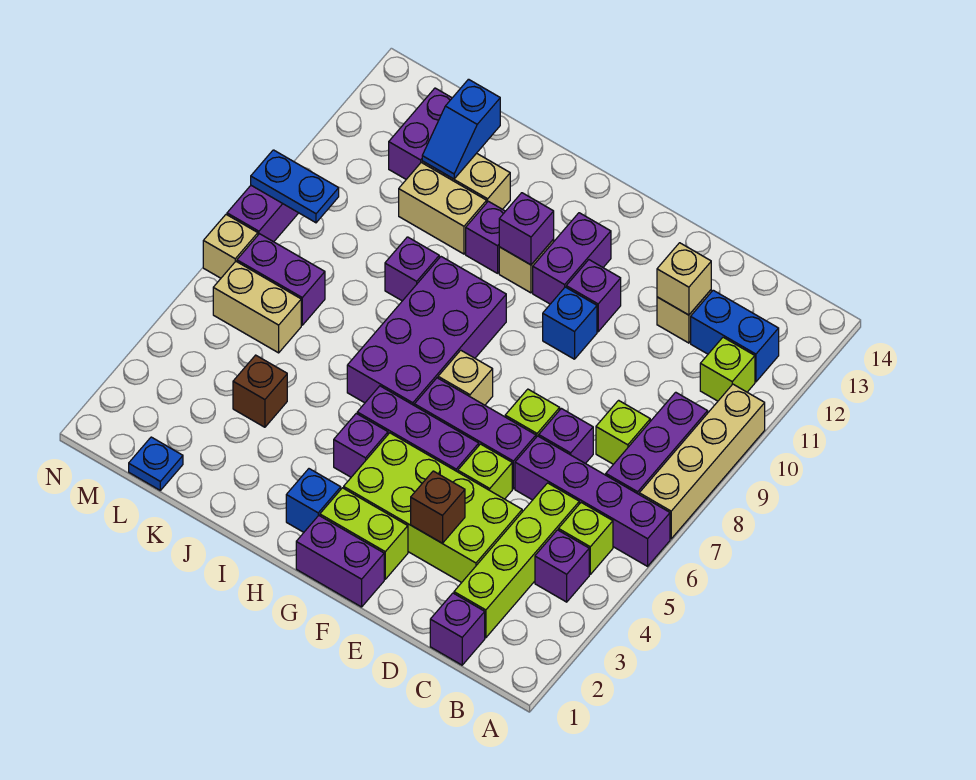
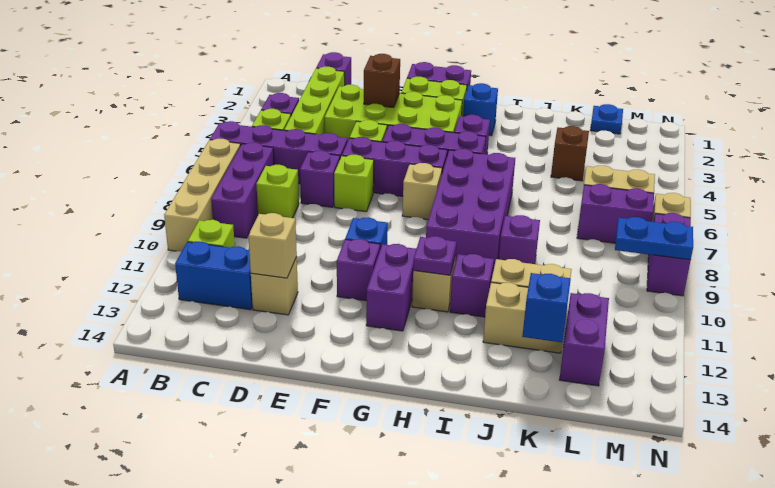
purple 1x1 brick [499,193,554,265] -> purple 1x1 plate [413,236,457,275]

